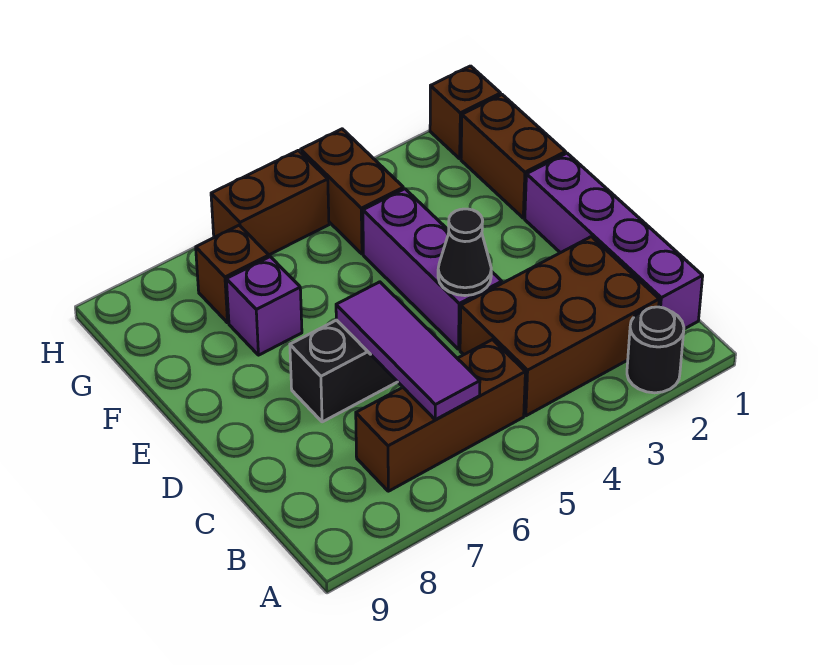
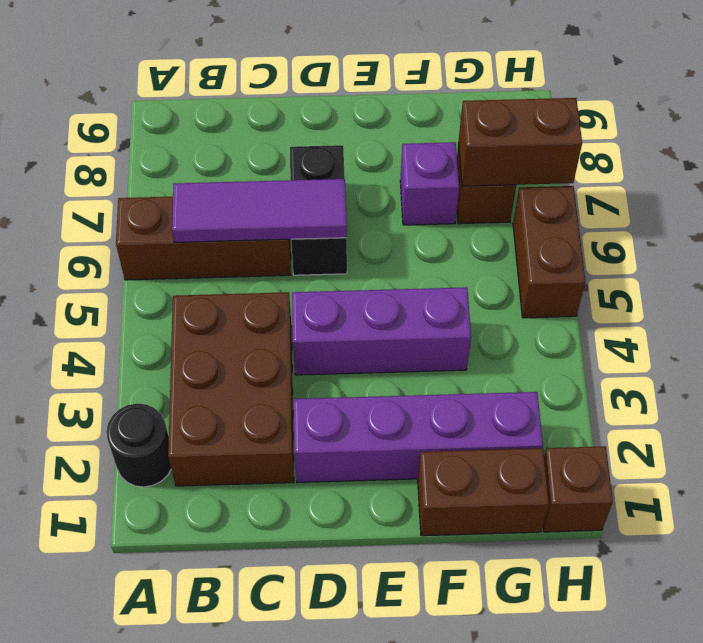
purple 1x4 brick [525,153,703,329] -> purple 1x4 brick moved to [294,392,543,482]
brown 1x3 brick [356,340,525,491] -> brown 1x3 brick turned to [116,197,291,280]
black 1x1 cone [438,209,491,296] -> none
brown 1x2 brick [301,129,403,254] -> brown 1x2 brick moved to [458,98,582,186]

